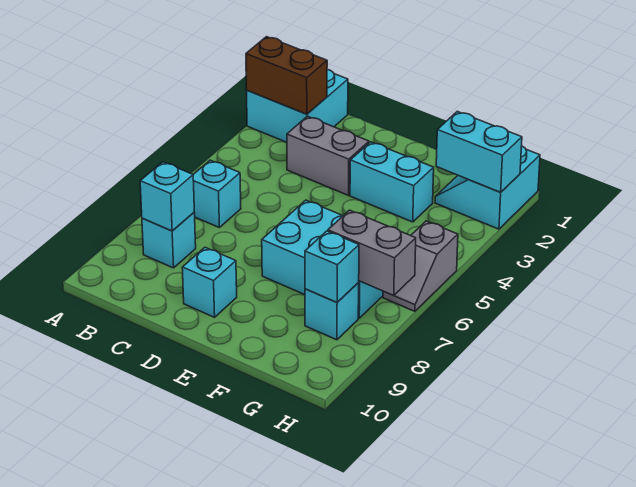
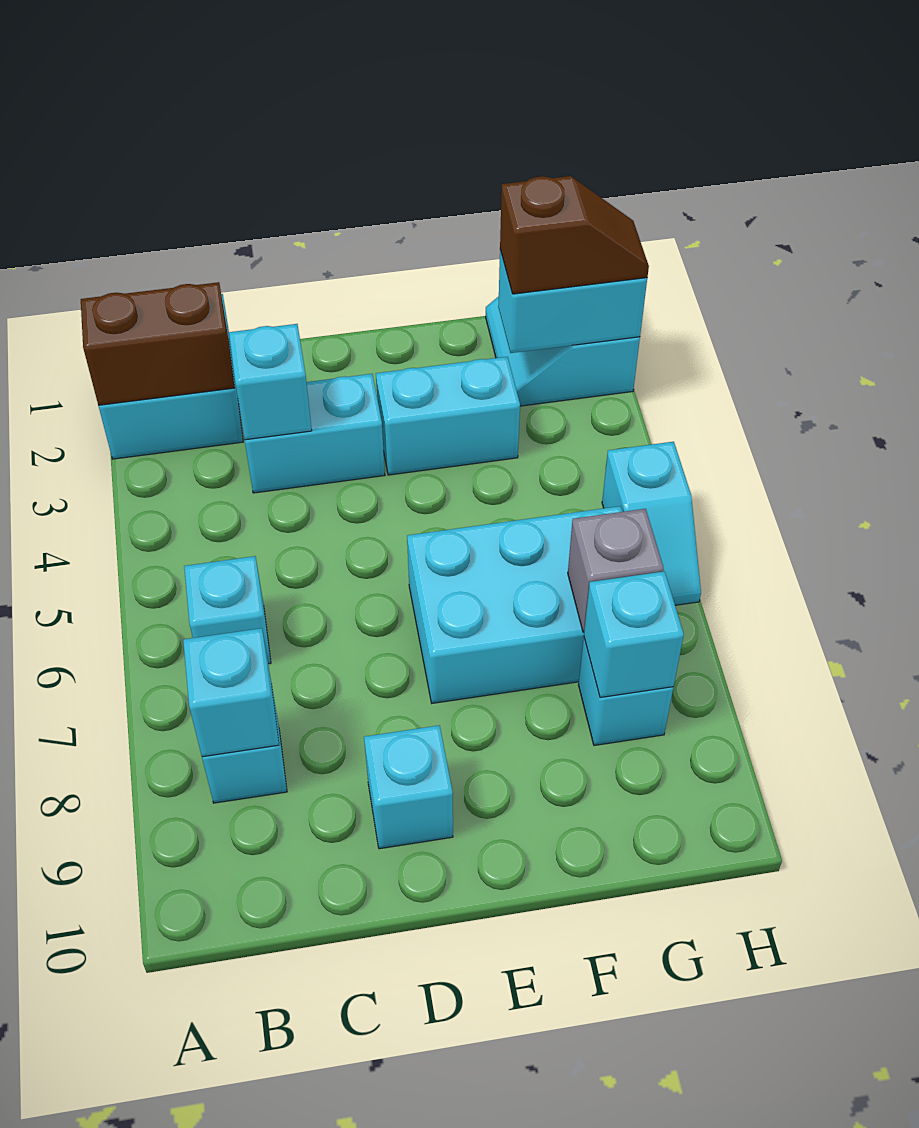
grey 1x2 brick [287,116,369,195] -> cyan 1x2 brick [245,374,385,493]
none -> cyan 1x1 brick [229,324,312,440]
none -> brown 1x2 slope [500,176,649,294]
grey 1x2 brick [328,210,416,295] -> grey 1x1 brick [568,509,664,632]
grey 1x2 slope [383,221,458,311] -> cyan 1x2 slope [602,442,701,605]

